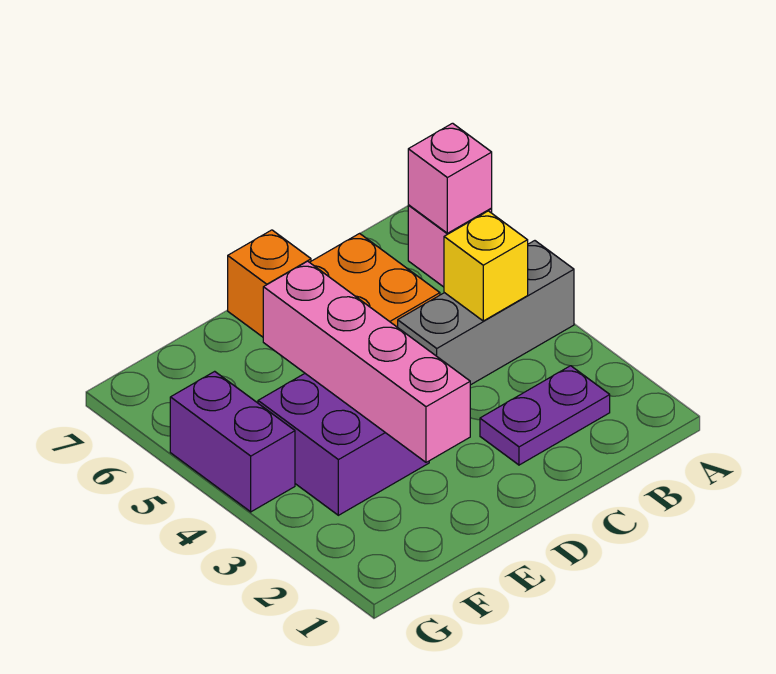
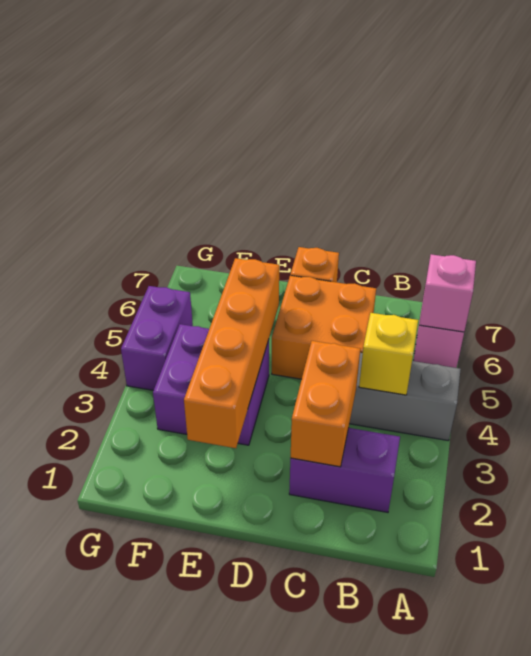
purple 1x2 plate [480,366,610,465] -> purple 1x2 brick [289,428,400,512]
none -> orange 1x2 brick [290,341,360,467]
pink 1x4 brick [263,261,470,462] -> orange 1x4 brick [184,258,279,448]

